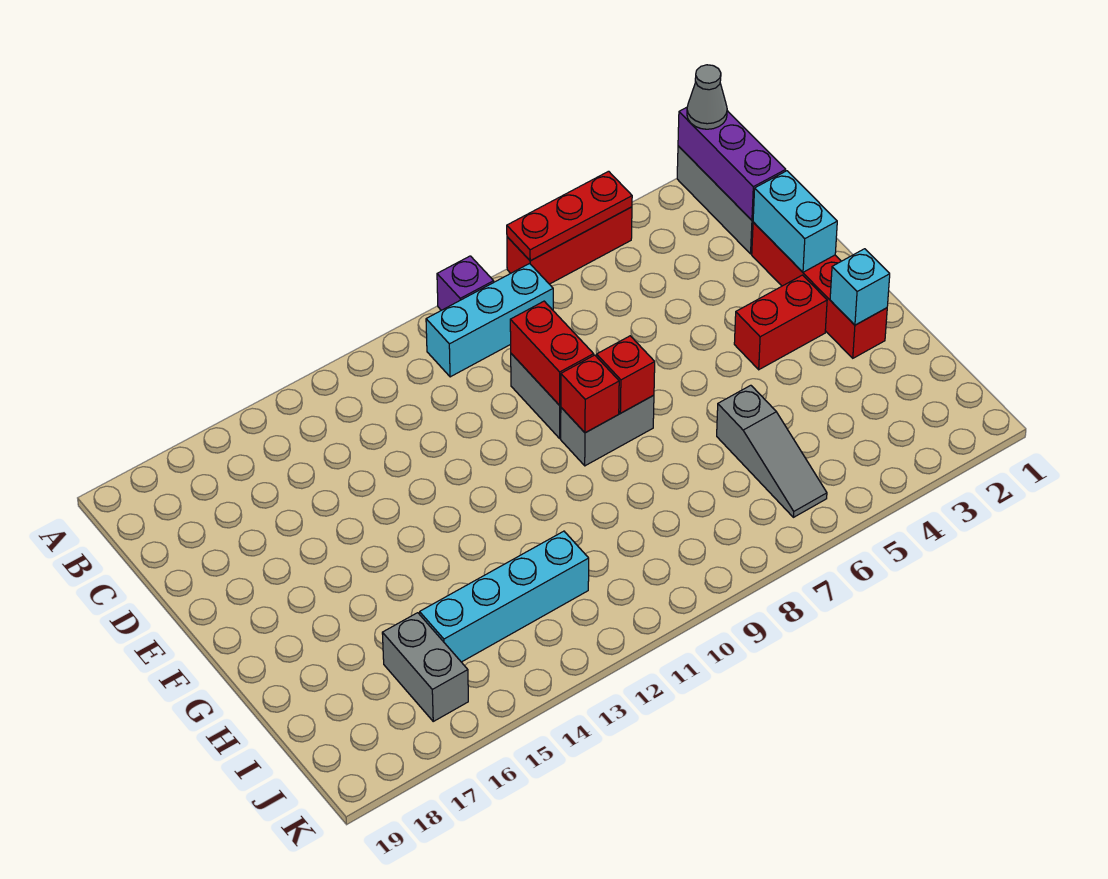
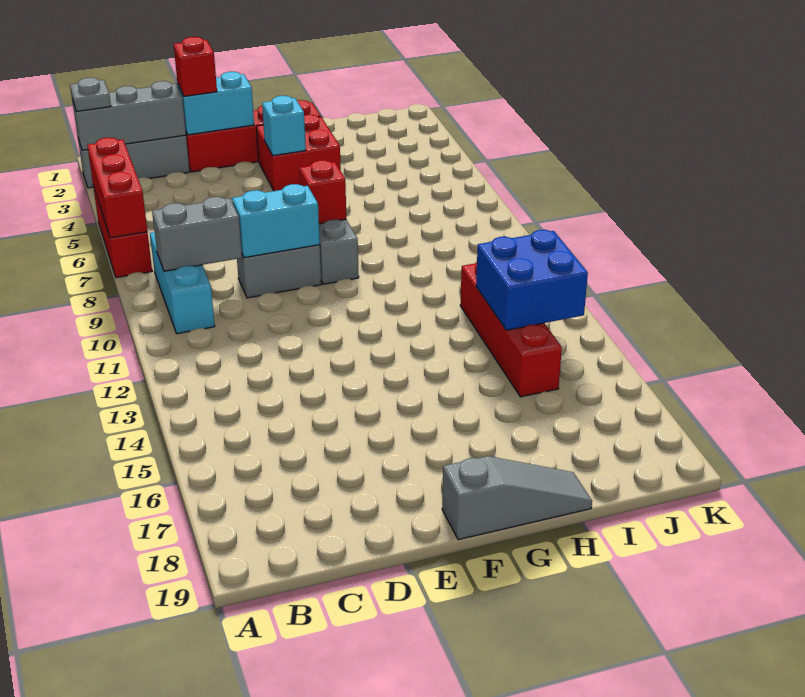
purple 1x3 brick [678,107,786,220] -> grey 1x3 brick [72,81,186,150]
grey 1x1 cone [687,65,727,129] -> grey 1x1 plate [70,78,111,112]
red 1x3 plate [507,171,632,261] -> red 1x3 brick [87,138,147,238]
purple 1x1 brick [437,256,494,310] -> none
red 1x2 brick [510,301,594,405] -> cyan 1x2 brick [232,184,320,258]
red 1x2 brick [734,275,827,370] -> red 2x2 brick [256,115,341,191]
red 1x1 brick [561,355,619,433] -> red 1x1 brick moved to [174,37,217,96]
cyan 1x1 brick [830,249,890,325] -> cyan 1x1 brick moved to [262,96,306,156]
grey 1x3 slope [717,385,827,517] -> grey 1x3 slope moved to [442,456,592,540]
cyan 1x4 brick [420,531,589,662] -> red 1x4 brick [460,262,562,397]
none -> blue 2x2 brick [476,230,588,330]
grey 1x2 brick [382,613,468,721] -> grey 1x2 brick moved to [152,197,242,271]

